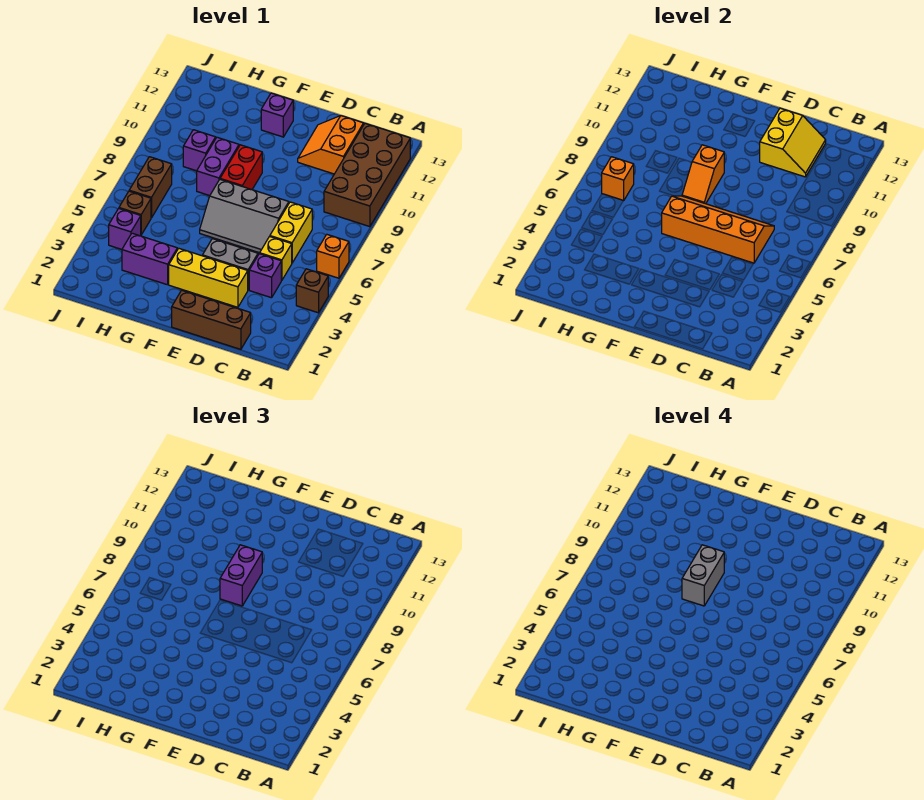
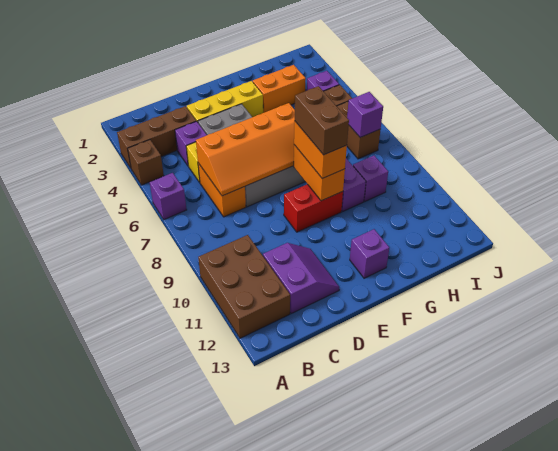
orange 1x1 brick [317,235,349,278] -> purple 1x1 brick [150,173,187,219]
brown 2x4 brick [324,123,410,227] -> brown 2x3 brick [198,235,290,338]
brown 1x3 brick [172,290,251,349] -> brown 1x3 brick moved to [117,106,196,168]
yellow 1x2 brick [270,202,312,263] -> orange 1x2 brick [198,163,246,217]
orange 2x2 slope [298,116,364,174] -> purple 2x2 slope [263,243,339,314]
yellow 2x2 slope [760,108,826,177] -> none
red 1x2 brick [220,145,262,190] -> red 1x2 brick turned to [284,184,343,232]
orange 1x2 slope [682,145,724,204] -> orange 1x2 brick [294,145,345,201]
purple 1x2 brick [220,545,262,606] -> orange 1x2 brick [294,121,347,179]
grey 1x2 brick [682,545,724,606] -> brown 1x2 brick [294,86,349,155]
purple 1x2 brick [122,233,177,285] -> orange 1x2 brick [253,65,306,113]
orange 1x1 brick [602,157,634,201] -> purple 1x1 brick [347,92,383,137]

